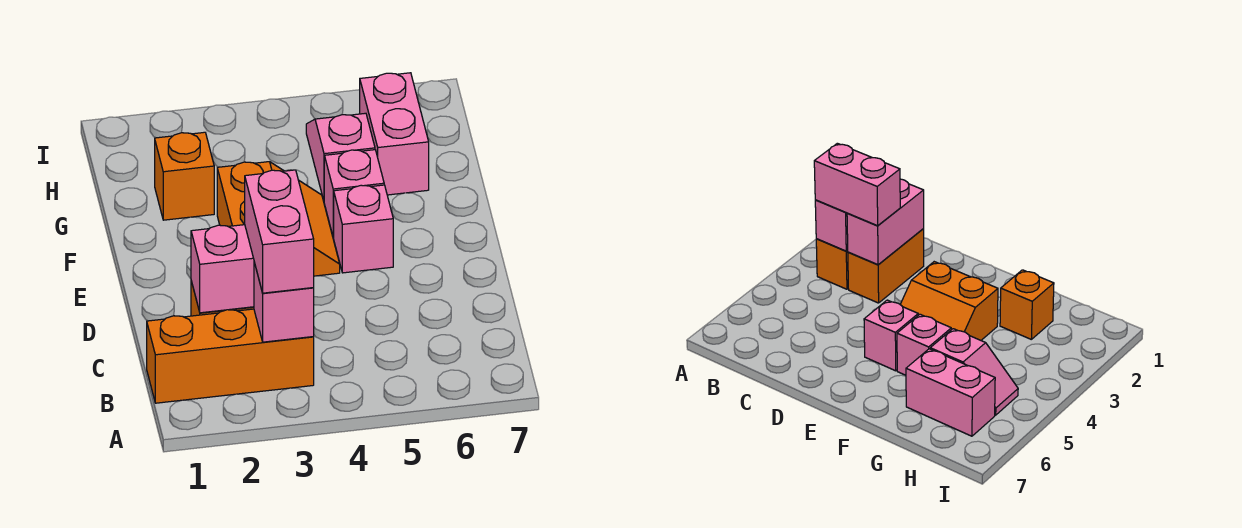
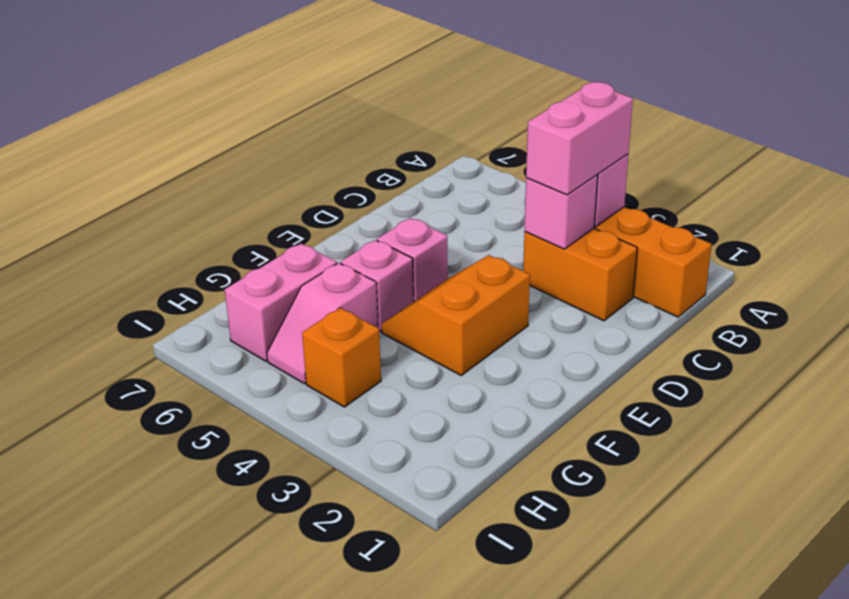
pink 1x2 brick [191,225,254,313] -> pink 1x1 brick [524,175,598,249]
orange 1x1 brick [155,132,214,220] -> orange 1x1 brick moved to [302,308,381,407]

